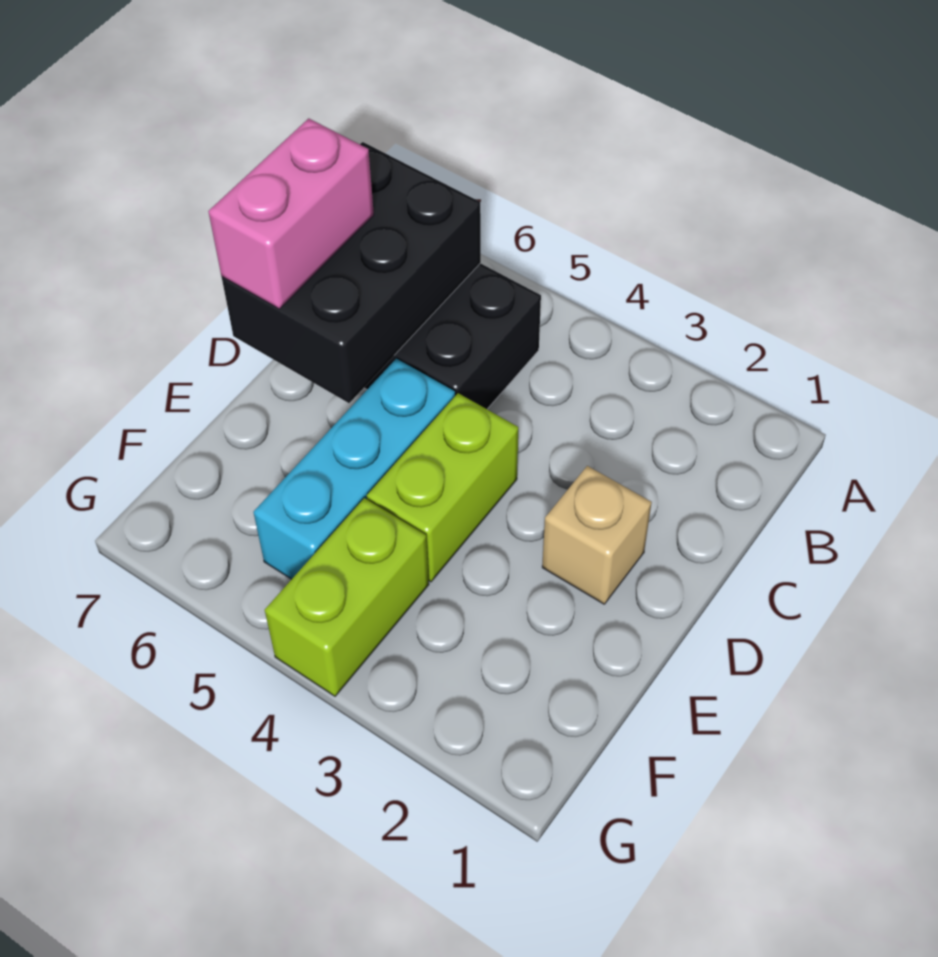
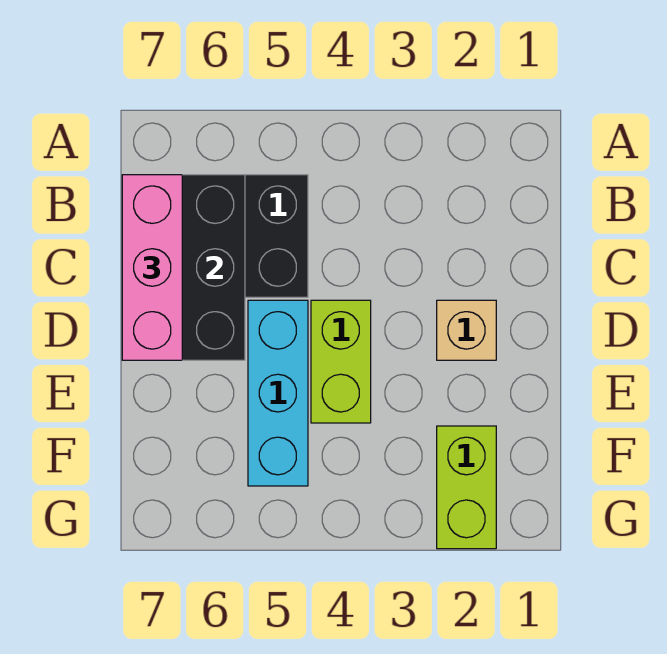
pink 1x2 brick [208,118,374,309] -> pink 1x3 brick [122,175,182,360]
lime 1x2 brick [265,498,429,696] -> lime 1x2 brick moved to [437,426,496,549]

